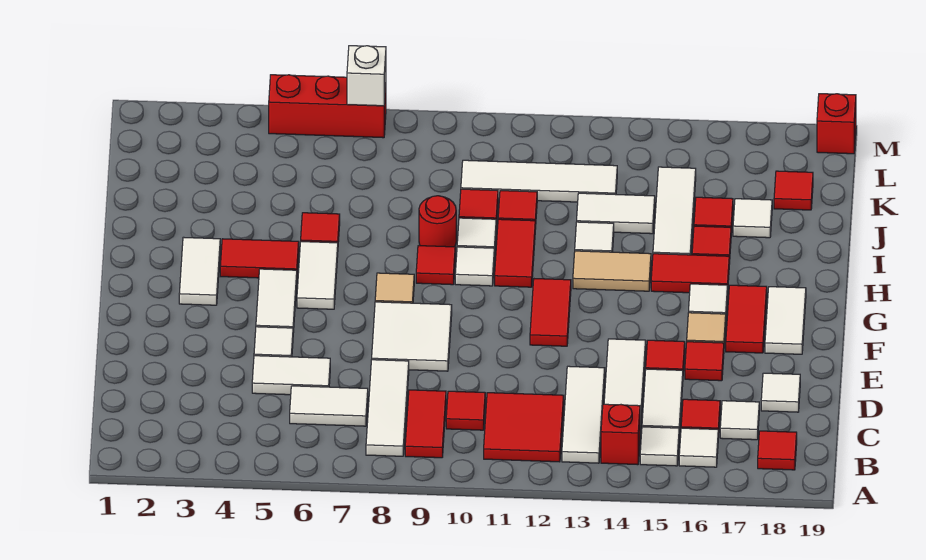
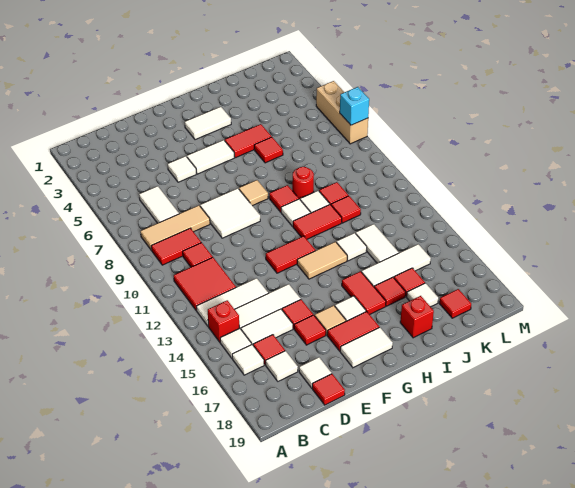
white 1x3 tile [366,360,409,456] -> tan 1x3 tile [141,205,210,250]
red 1x1 tile [758,431,797,470] -> red 1x1 tile moved to [312,374,345,405]
white 1x2 tile [252,356,330,395] -> none
white 1x2 tile [297,242,338,309] -> none
red 1x2 tile [220,239,299,278] -> red 1x2 tile turned to [225,124,272,158]
tan 1x2 tile [573,251,651,291] -> tan 1x2 tile turned to [297,242,347,279]
white 1x4 tile [461,160,617,202] -> none
red 1x3 brick [269,75,386,138] -> tan 1x3 brick [316,81,368,144]
white 1x1 brick [347,46,386,106] -> cyan 1x1 brick [340,87,369,125]
red 1x1 brick [817,94,856,154] -> red 1x1 brick moved to [400,296,434,338]

